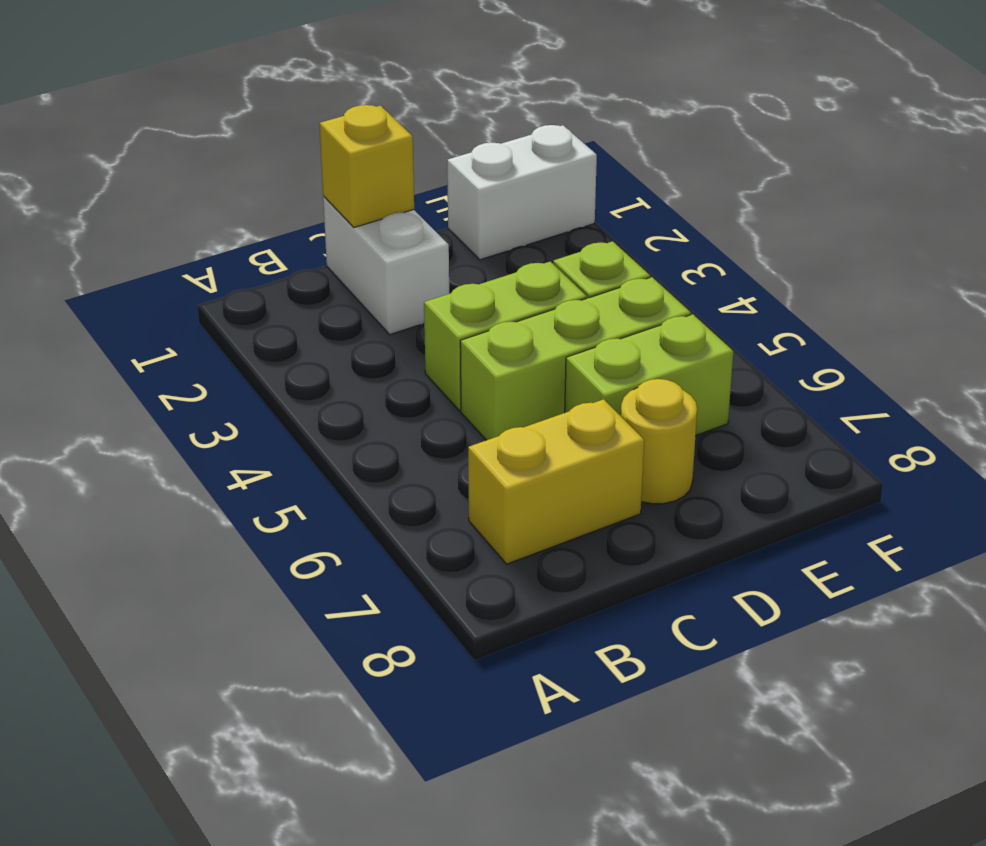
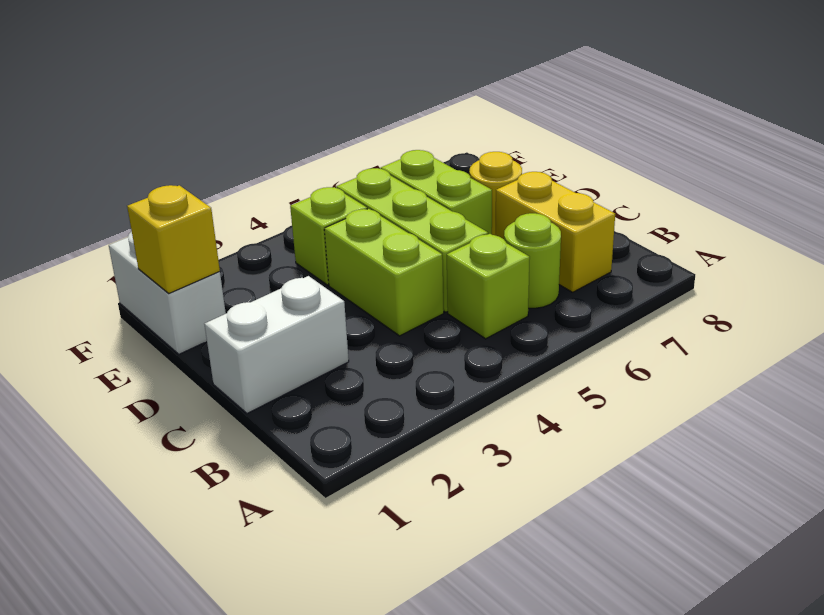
none -> lime 1x1 brick [447,234,530,339]
none -> lime 1x1 round brick [504,213,561,308]
yellow 1x1 brick [319,105,414,228] -> yellow 1x1 brick moved to [127,185,220,293]

